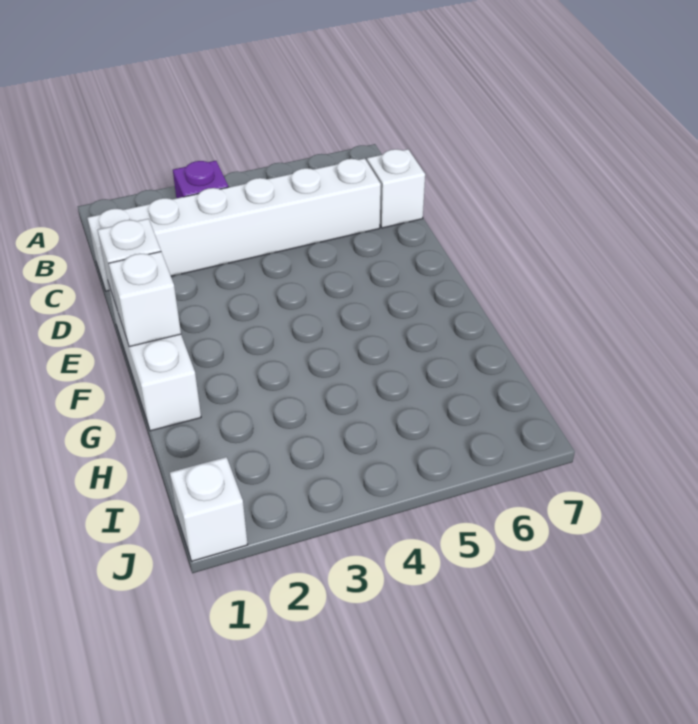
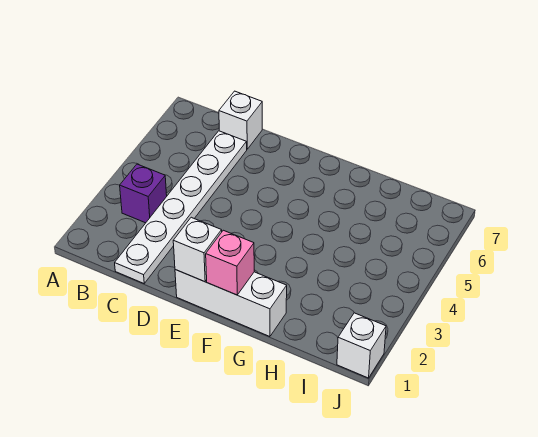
white 1x6 brick [87,158,381,291] -> white 1x6 plate [115,131,247,283]
white 1x1 brick [109,252,181,347] -> pink 1x1 brick [206,230,254,295]

